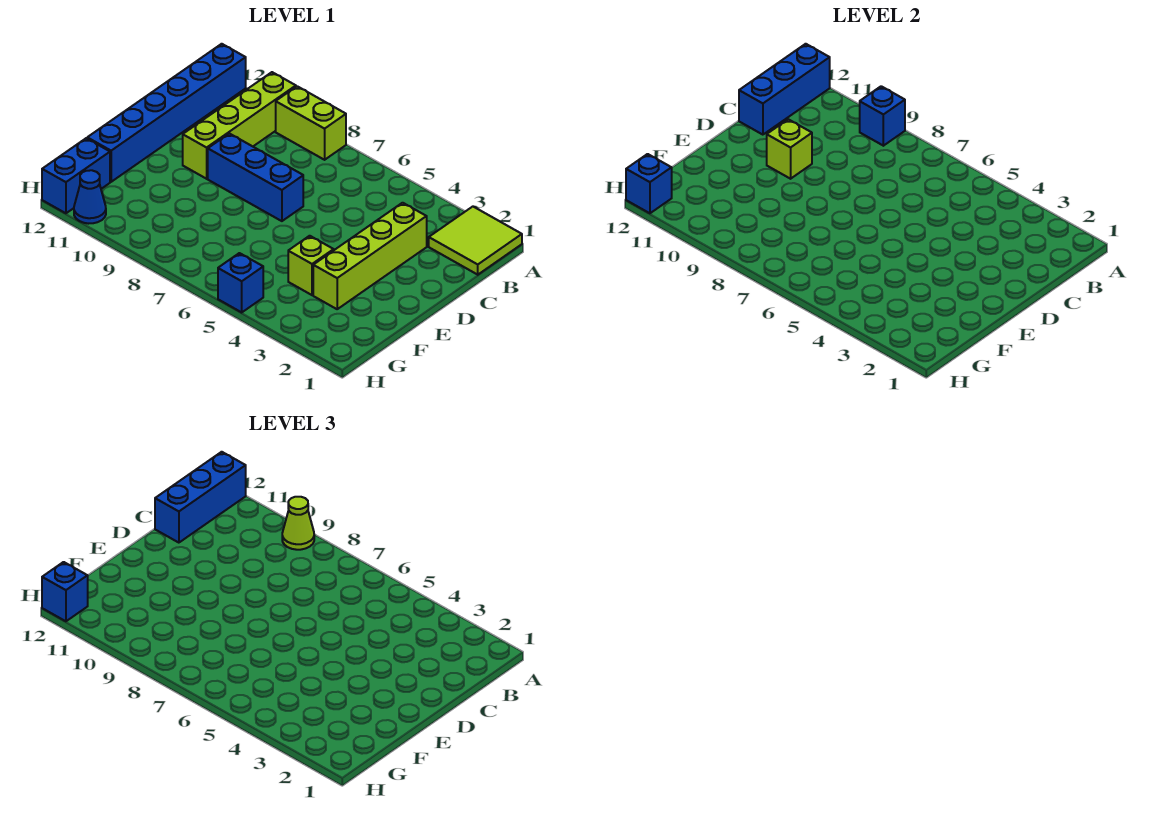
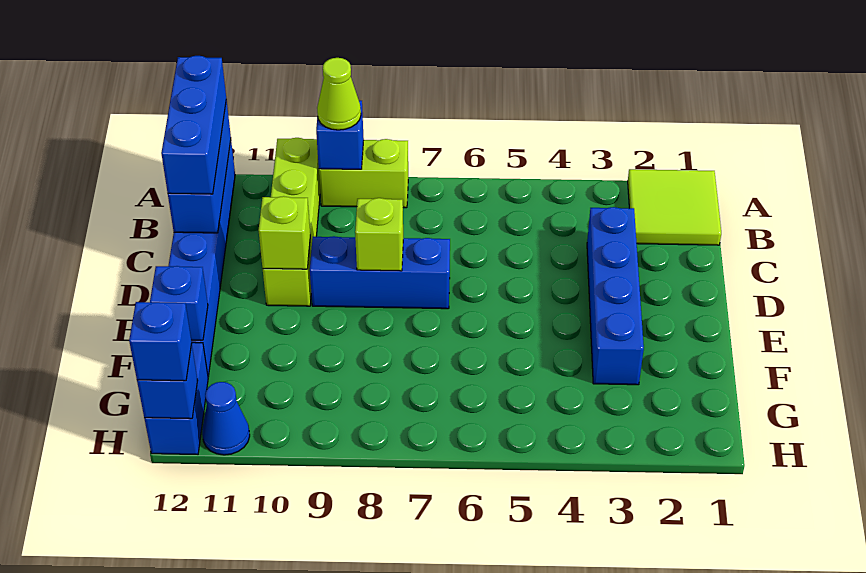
lime 1x4 brick [313,203,427,309] -> blue 1x4 brick [587,207,644,385]
lime 1x1 brick [288,236,334,295] -> lime 1x1 brick moved to [355,198,403,271]
blue 1x1 brick [218,253,263,312] -> blue 1x1 brick moved to [150,266,208,340]

